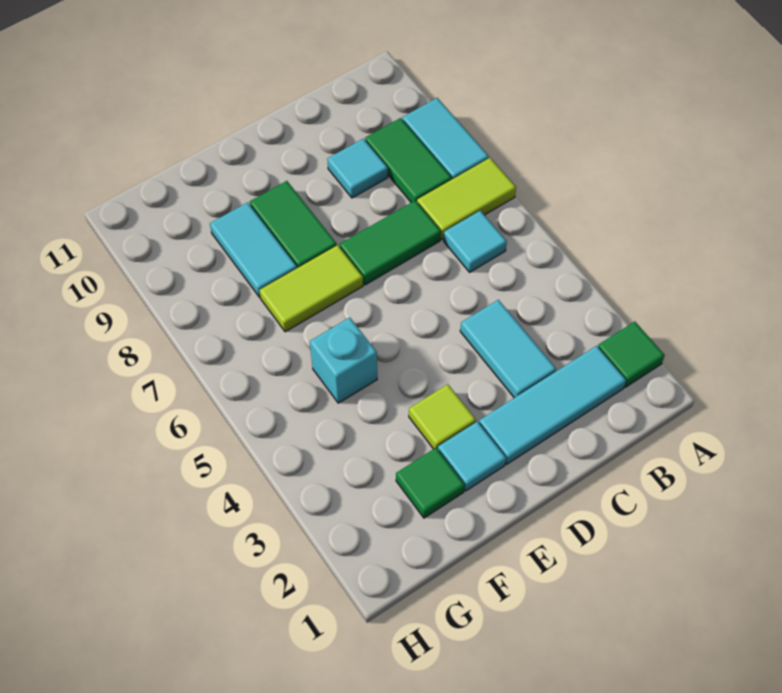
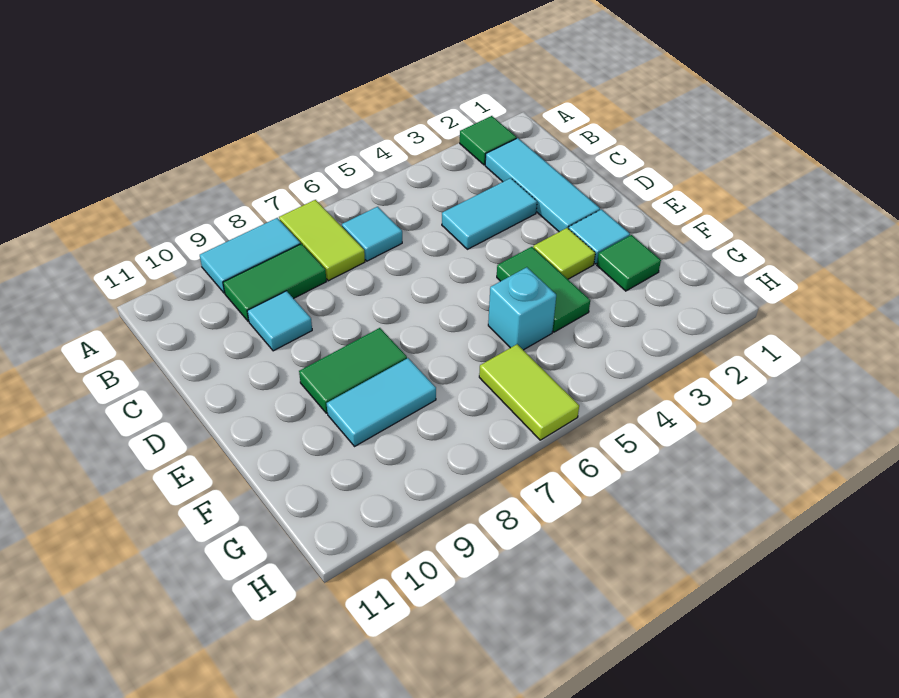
green 1x2 tile [340,201,441,285] -> green 1x2 tile moved to [497,247,590,332]
lime 1x2 tile [259,245,363,332] -> lime 1x2 tile moved to [479,344,579,440]

